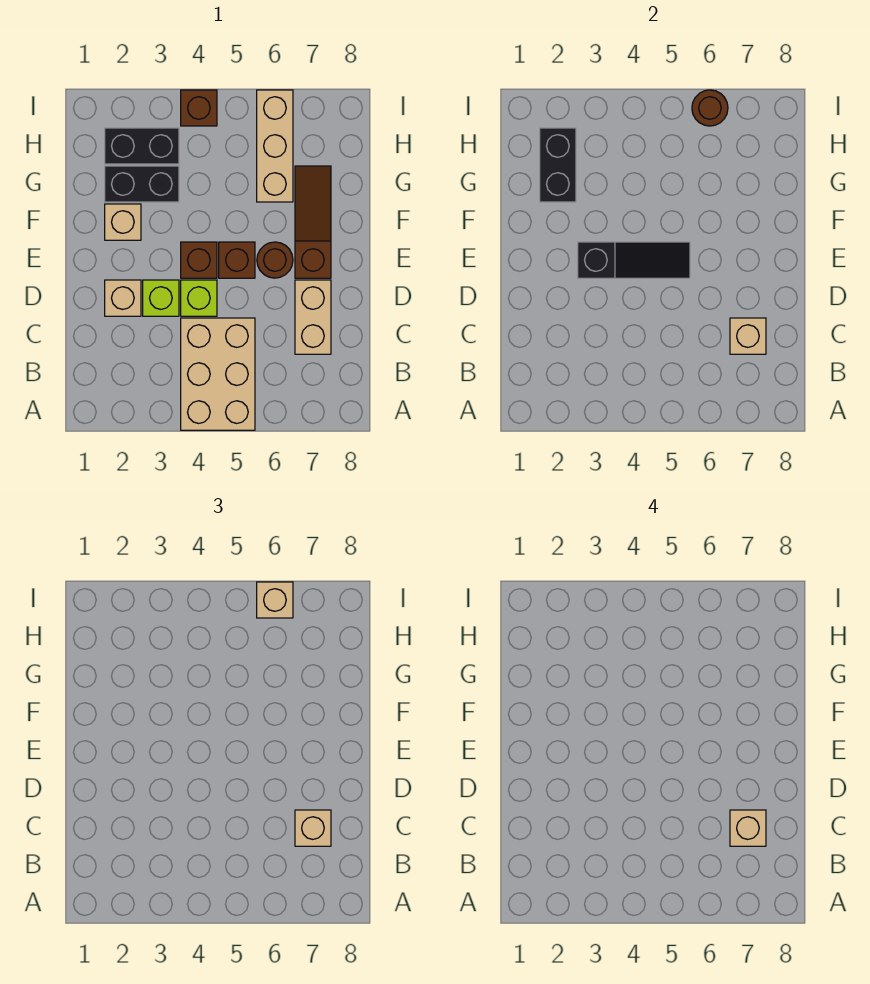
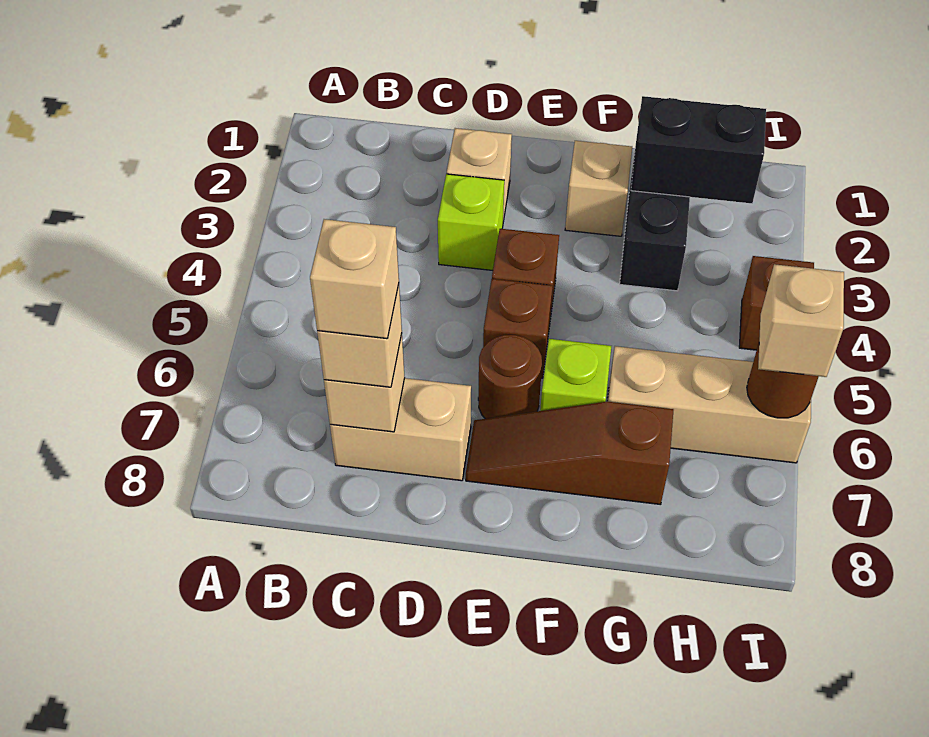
tan 2x3 brick [181,318,255,430] -> none
lime 1x1 brick [181,280,217,316] -> lime 1x1 brick moved to [540,339,611,411]
black 1x3 slope [578,242,690,278] -> none
brown 1x3 slope [295,166,331,278] -> brown 1x3 slope turned to [466,402,673,505]
black 1x2 brick [105,128,179,164] -> none

